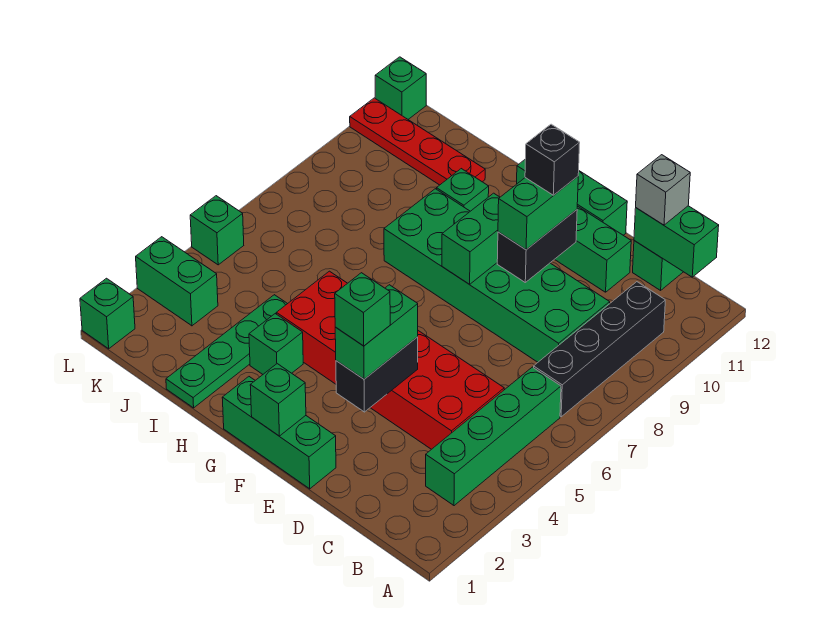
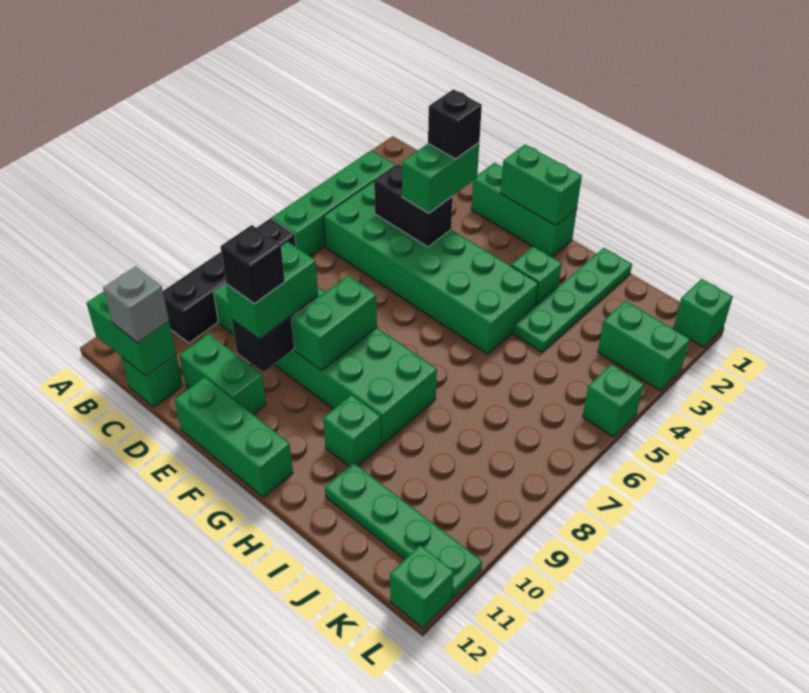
red 2x6 brick [276,271,504,449] -> green 2x6 brick [324,182,538,354]
black 1x2 brick [336,337,418,412] -> black 1x2 brick turned to [374,164,453,247]
green 1x1 brick [335,273,390,346] -> black 1x1 brick [428,89,482,159]
green 1x1 brick [250,364,306,436] -> green 1x2 brick [501,144,582,226]
red 1x4 plate [350,98,485,185] -> green 1x4 plate [325,463,482,598]

